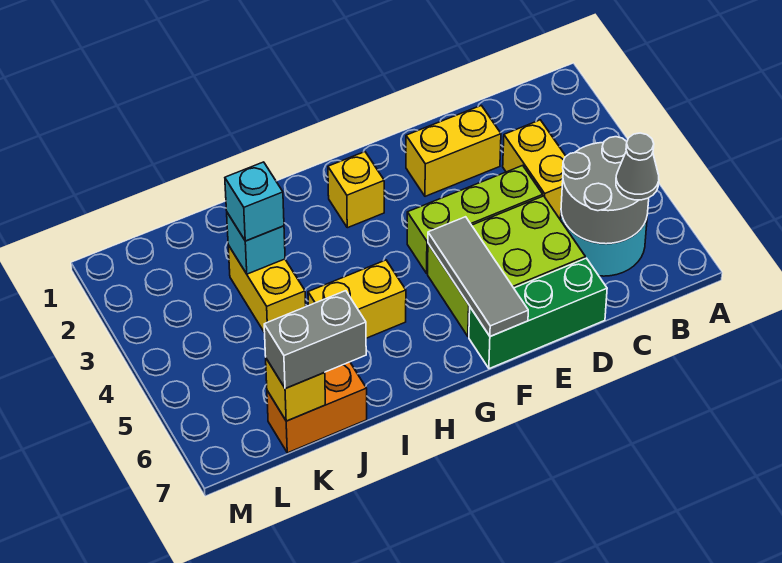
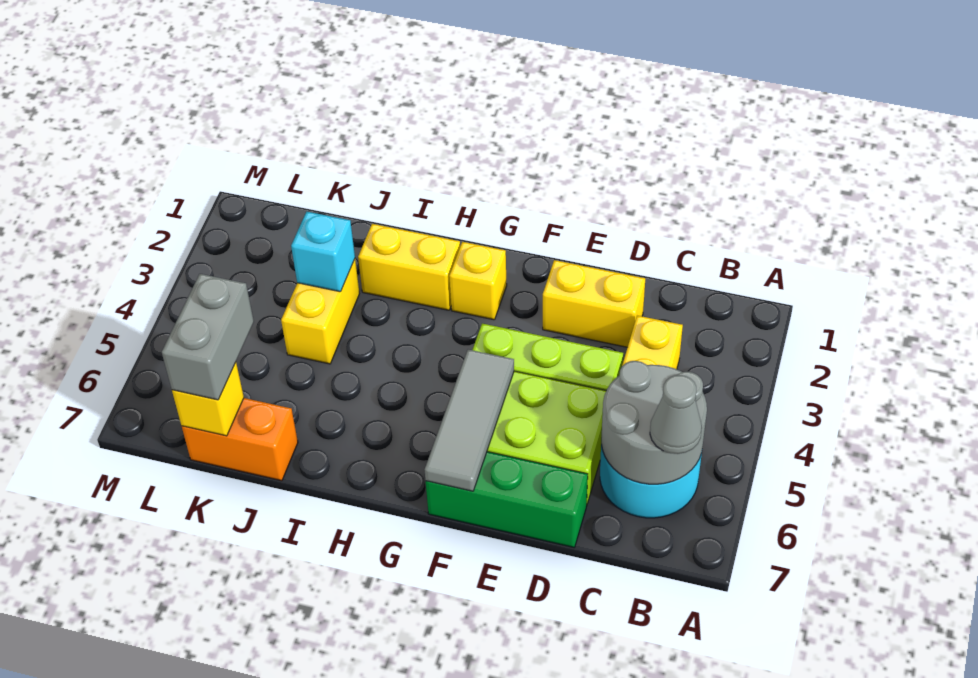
yellow 1x2 brick [308,260,406,338] -> yellow 1x2 brick moved to [358,224,460,310]
cyan 1x1 brick [225,162,284,241] -> none
grey 1x2 brick [264,291,366,389] -> grey 1x2 brick turned to [162,274,254,400]

